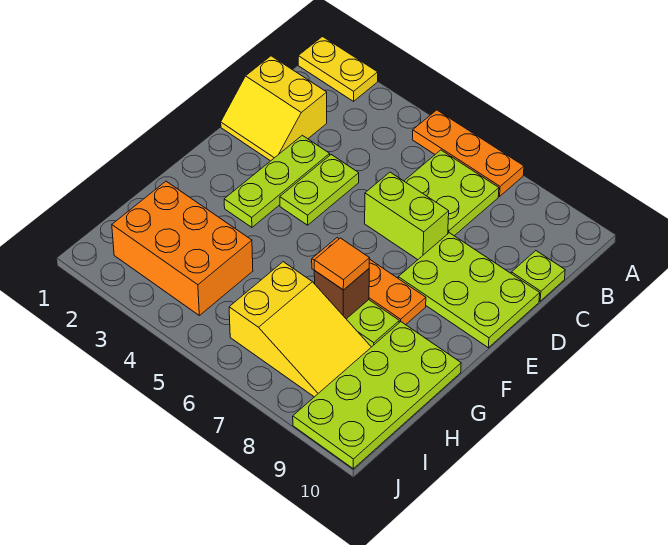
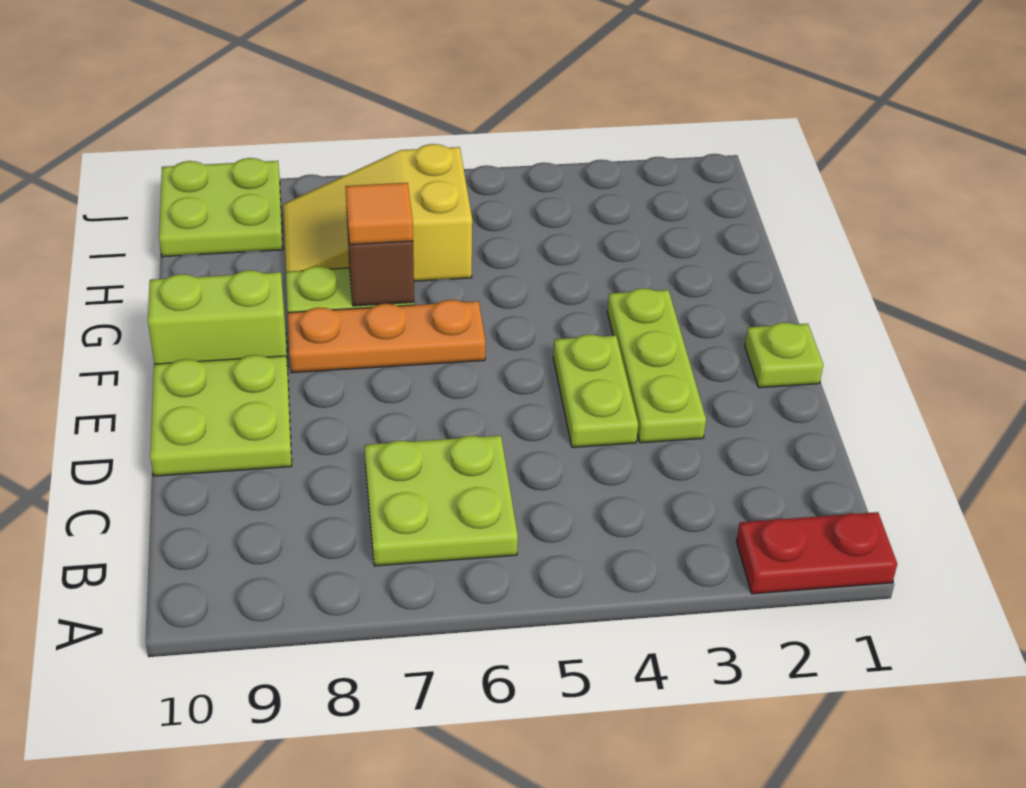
yellow 1x2 plate [298,37,378,101] -> red 1x2 plate [736,512,897,594]
orange 1x3 plate [412,110,524,196] -> none
yellow 2x2 slope [221,56,327,161] -> none
lime 1x1 plate [511,251,565,301] -> lime 1x1 plate moved to [745,322,823,388]
lime 1x2 brick [365,172,449,260] -> lime 1x2 brick moved to [148,270,288,368]
lime 2x3 plate [398,233,540,348] -> lime 2x2 plate [150,355,292,476]
lime 2x4 plate [293,322,461,469] -> lime 2x2 plate [159,158,283,257]
orange 2x3 brick [112,181,253,315] -> none

